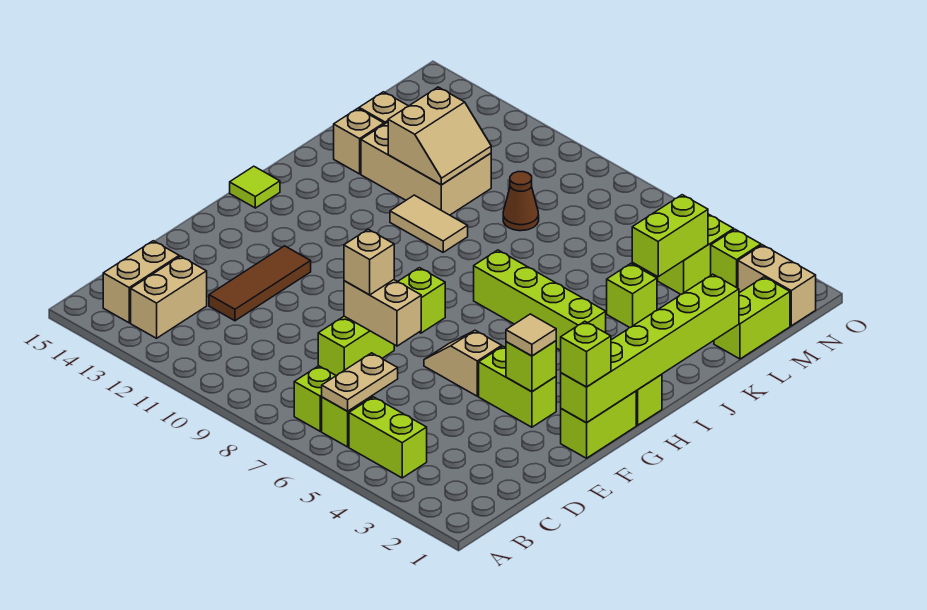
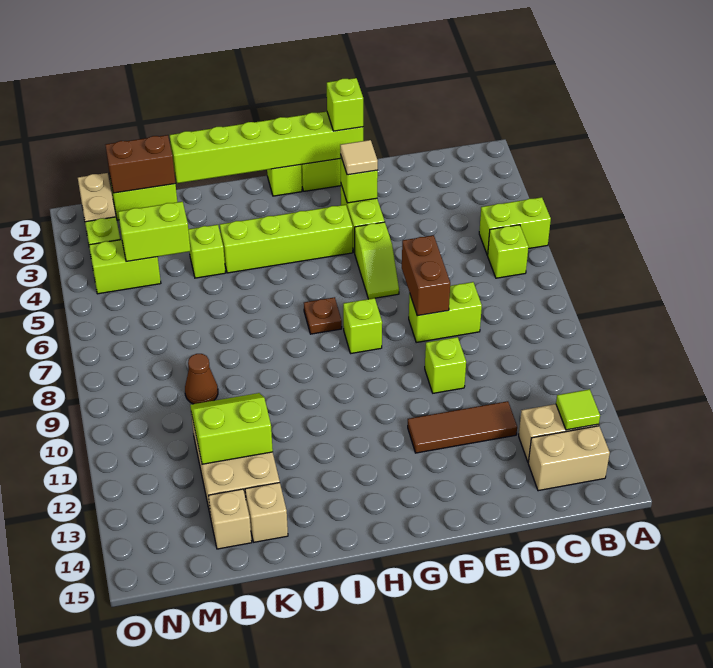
lime 1x2 brick [349,397,427,478] -> lime 1x2 brick turned to [479,197,551,255]
tan 1x2 plate [322,353,398,411] -> none
lime 1x1 brick [294,366,336,431] -> lime 1x1 brick moved to [425,337,466,393]
tan 1x2 brick [344,280,421,346] -> brown 1x2 brick [402,235,450,316]
tan 1x1 brick [344,229,394,295] -> none
tan 1x2 slope [424,330,502,396] -> lime 1x2 slope [354,222,399,299]
none -> brown 1x1 plate [304,297,342,334]
lime 1x1 tile [230,166,280,208] -> lime 1x1 tile moved to [556,389,600,430]
lime 1x4 brick [474,250,606,350] -> lime 1x4 brick turned to [220,205,353,273]
tan 1x2 tile [390,195,468,252] -> none
tan 2x2 slope [388,87,491,185] -> lime 2x2 slope [190,393,273,464]
none -> brown 1x2 brick [105,135,175,193]

